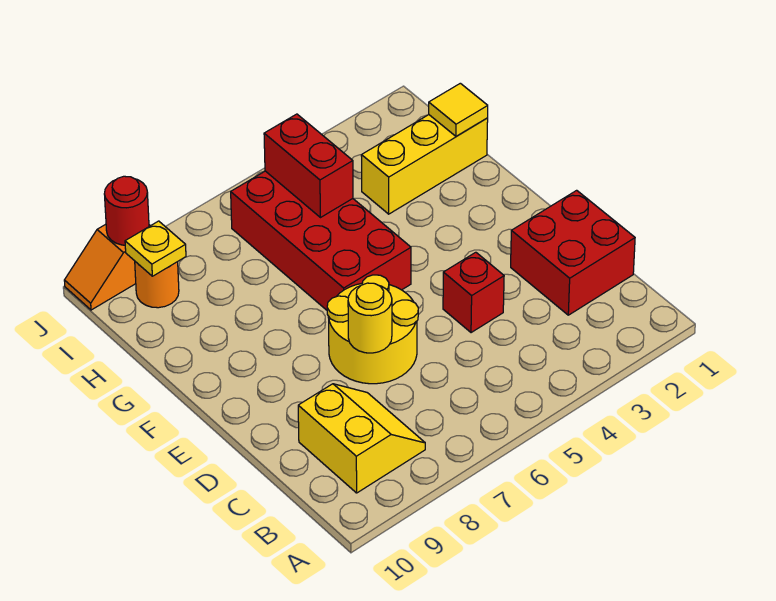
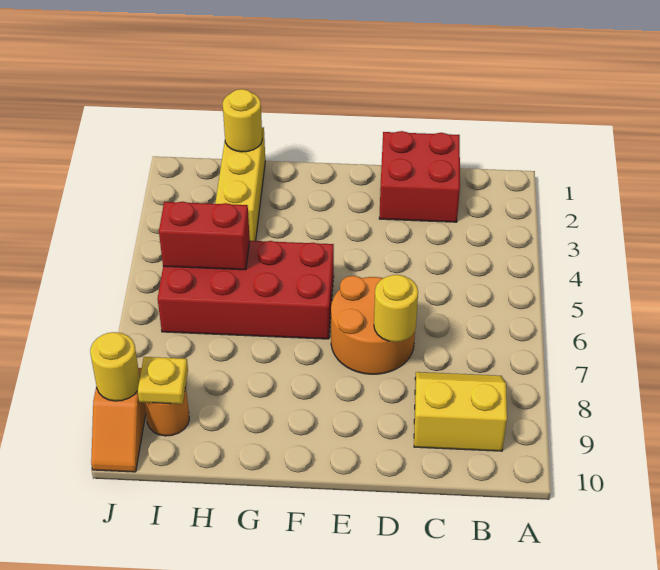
red 1x1 brick [443,252,504,333] -> none
yellow 2x2 round brick [327,275,418,384] -> orange 2x2 round brick [331,276,415,374]
yellow 1x1 tile [429,83,488,136] -> yellow 1x1 round brick [223,89,262,152]
red 1x1 round brick [104,176,149,245] -> yellow 1x1 round brick [90,332,140,401]

